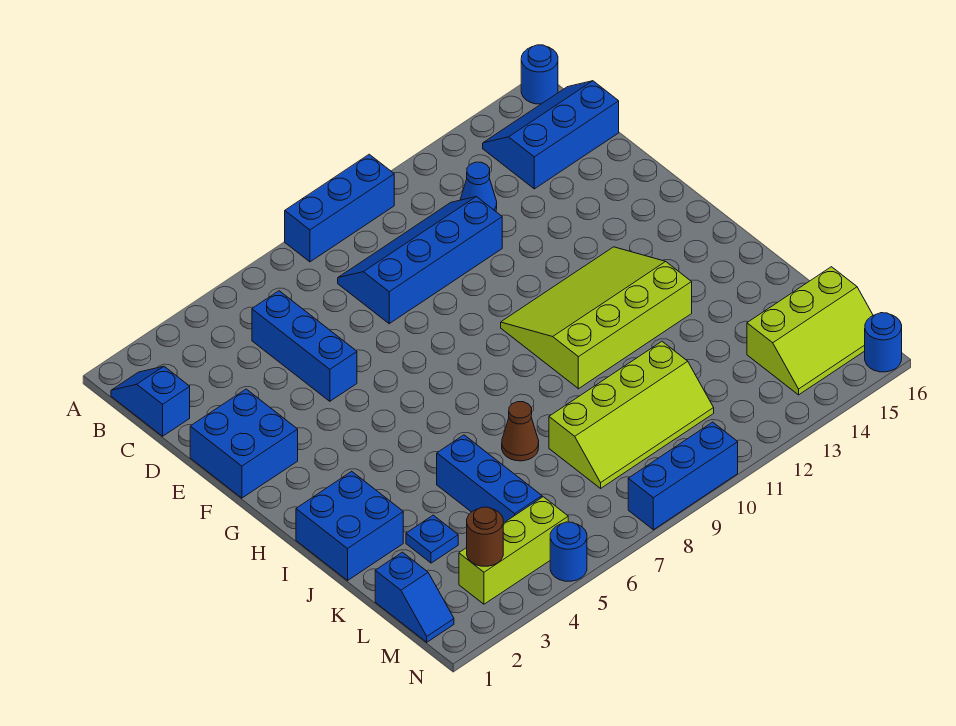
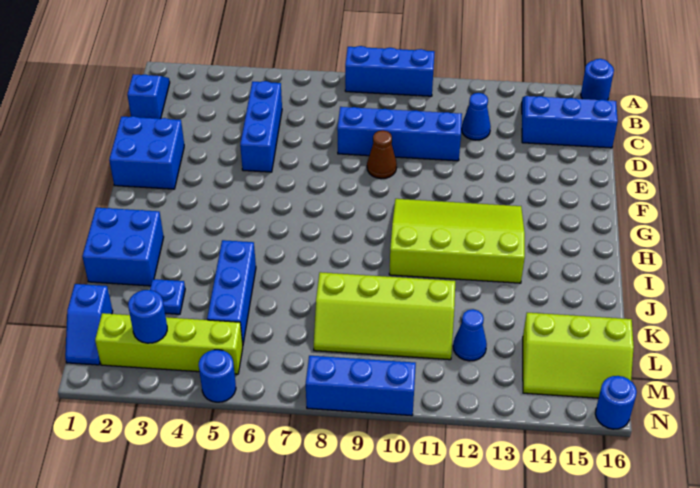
brown 1x1 cone [502,402,539,461] -> brown 1x1 cone moved to [367,130,397,179]
none -> blue 1x1 cone [453,309,487,361]
lime 1x3 brick [459,497,568,604] -> lime 1x4 brick [95,313,243,374]
brown 1x1 round brick [467,507,503,566] -> blue 1x1 round brick [128,290,167,343]

